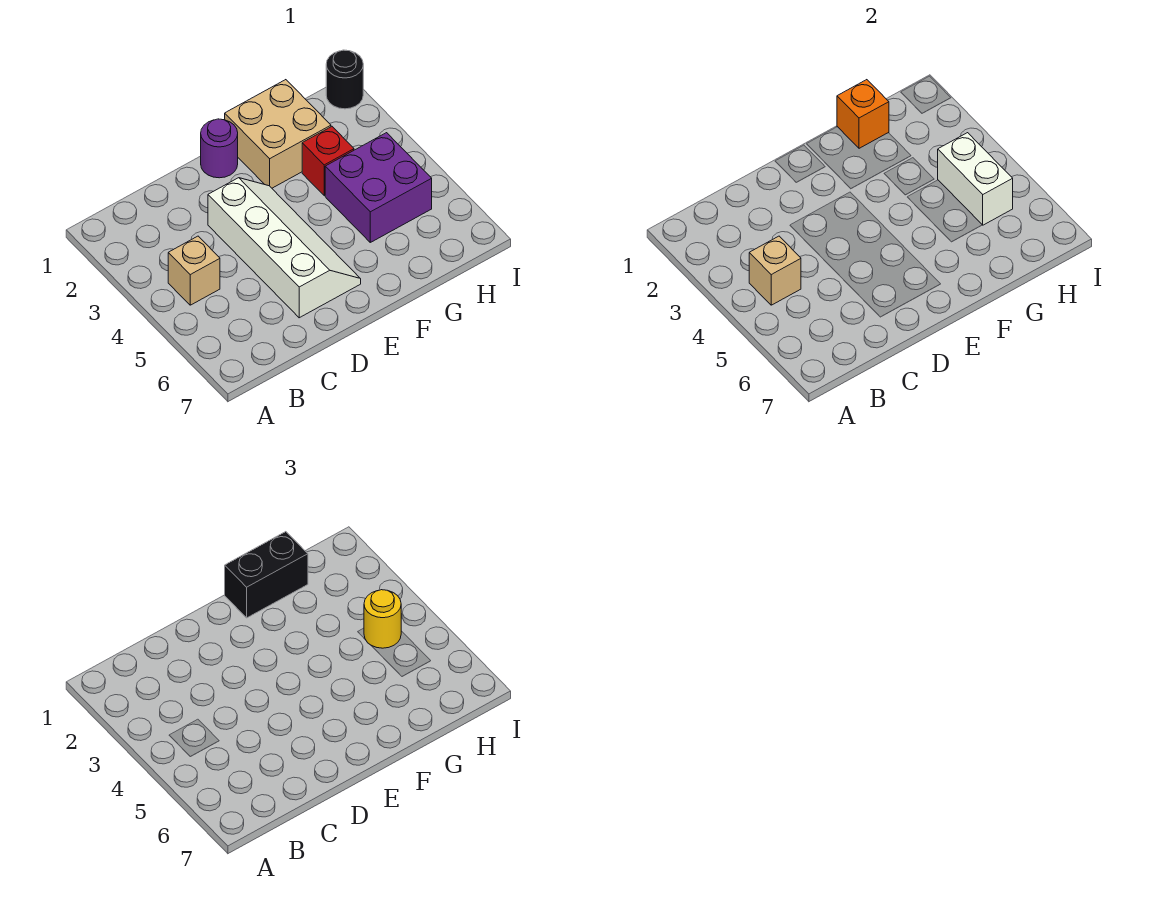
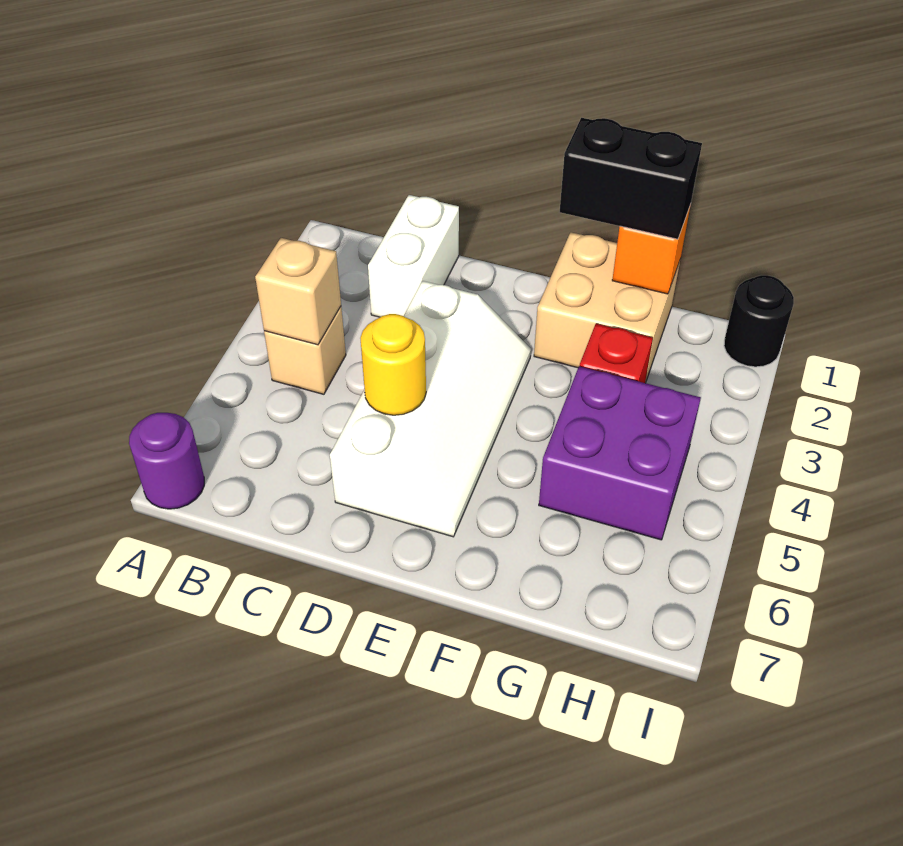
purple 1x1 round brick [201,119,238,178] -> purple 1x1 round brick moved to [129,413,204,509]
white 1x2 brick [938,133,1013,225] -> white 1x2 brick moved to [368,195,459,317]
yellow 1x1 round brick [364,590,401,648] -> yellow 1x1 round brick moved to [360,314,426,415]

